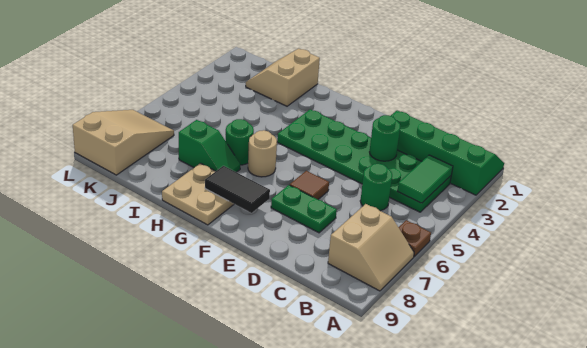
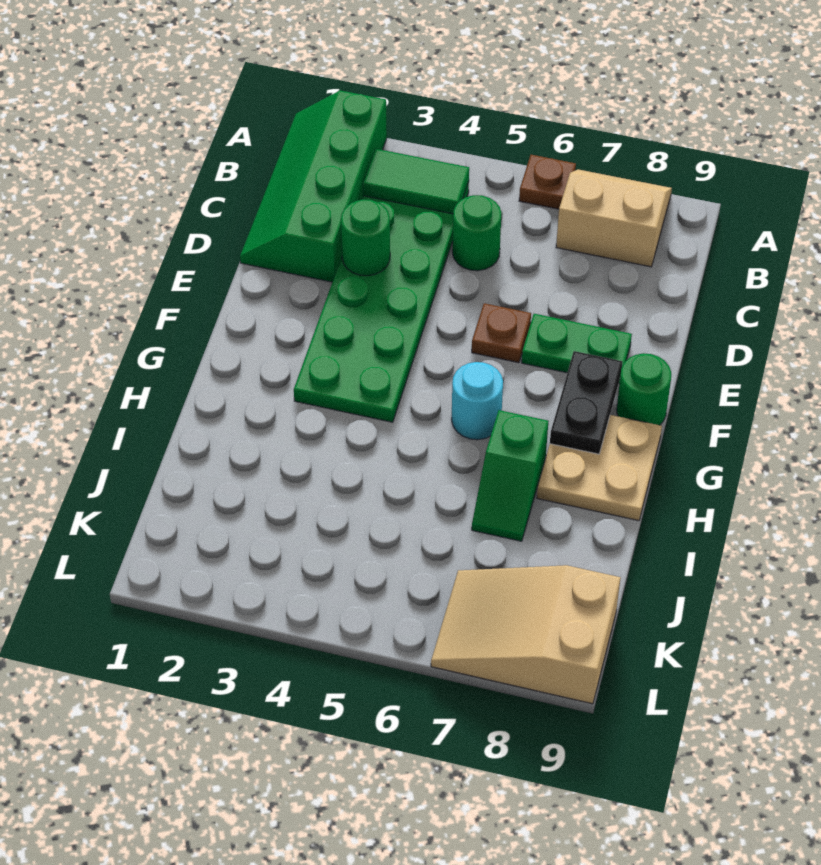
green 1x2 plate [271,185,337,233] -> green 1x2 plate turned to [522,314,632,384]
brown 1x1 tile [290,171,329,200] -> brown 1x1 plate [472,303,531,363]
black 1x2 tile [205,166,270,213] -> black 1x2 plate [550,351,622,454]
tan 1x1 round brick [248,130,277,177] -> cyan 1x1 round brick [452,362,503,440]
green 1x1 round brick [226,119,254,165] -> green 1x1 round brick moved to [617,353,671,425]
green 1x2 slope [179,120,240,172] -> green 1x2 slope turned to [472,410,548,541]
tan 2x2 slope [246,49,320,106] -> none

